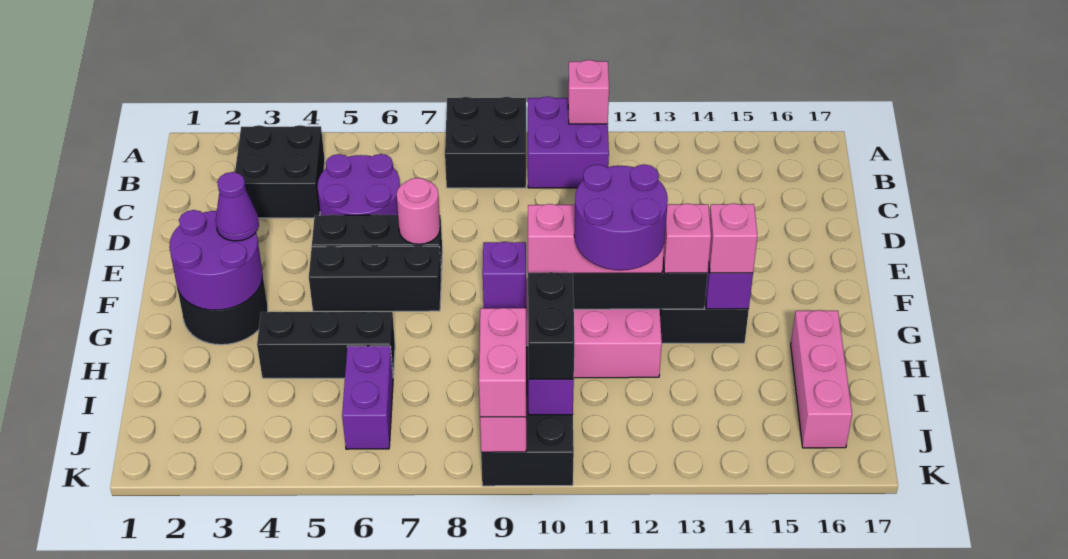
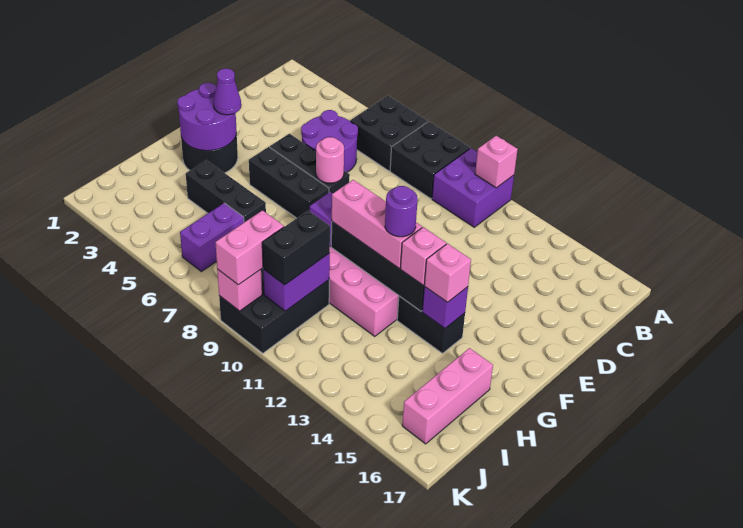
black 2x2 brick [235,125,325,218] -> black 2x2 brick moved to [350,96,428,171]
purple 2x2 round brick [574,164,668,270] -> purple 1x1 round brick [385,186,418,237]

